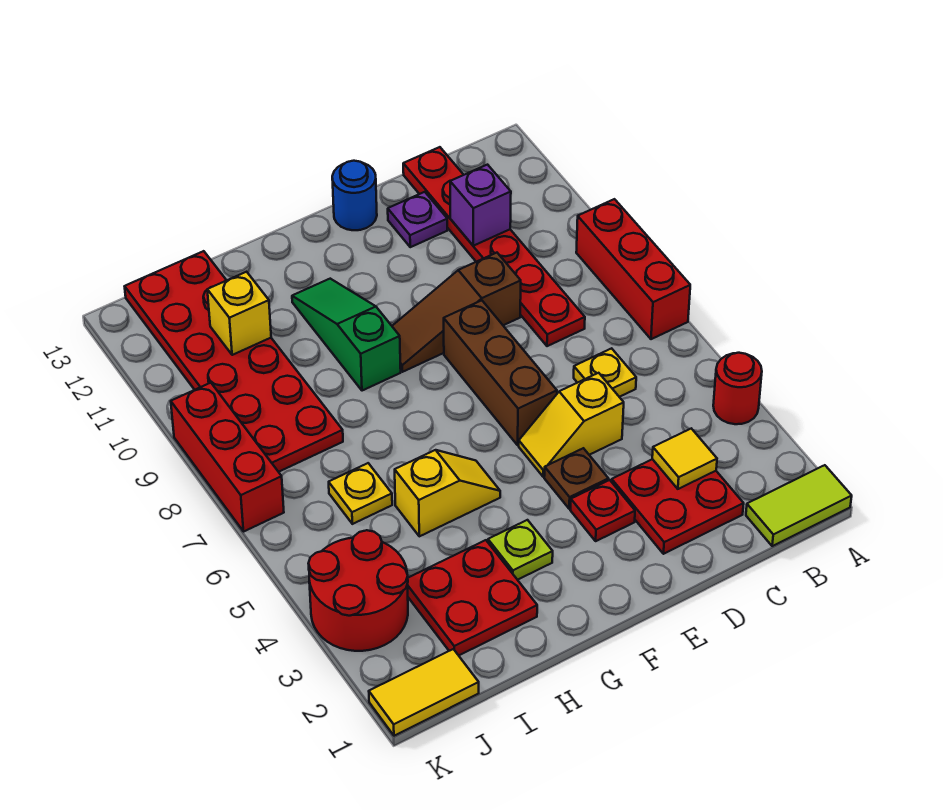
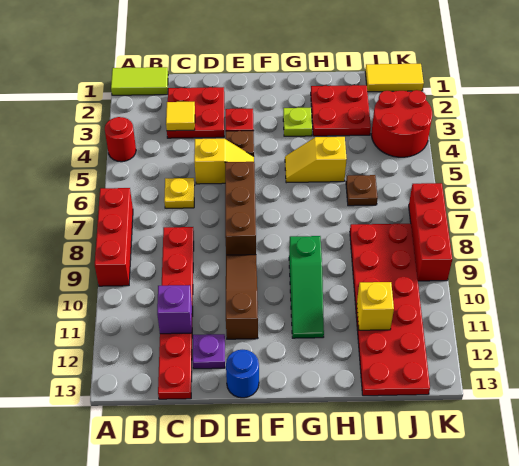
brown 1x3 slope [392,253,521,372] -> brown 1x3 slope turned to [226,255,258,339]
yellow 1x1 plate [329,463,392,524] -> brown 1x1 plate [346,175,378,206]

